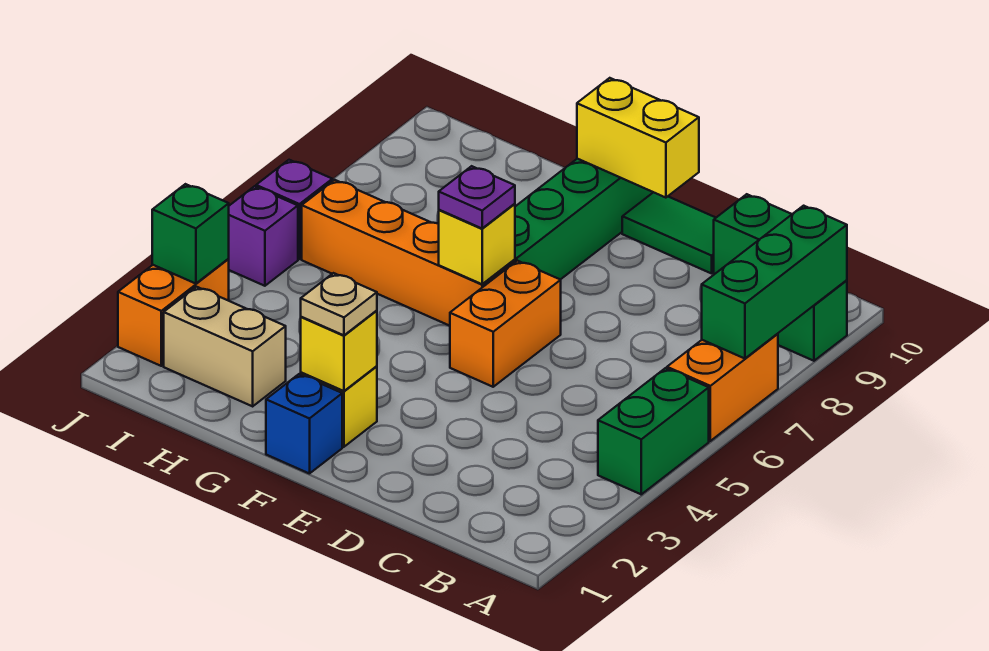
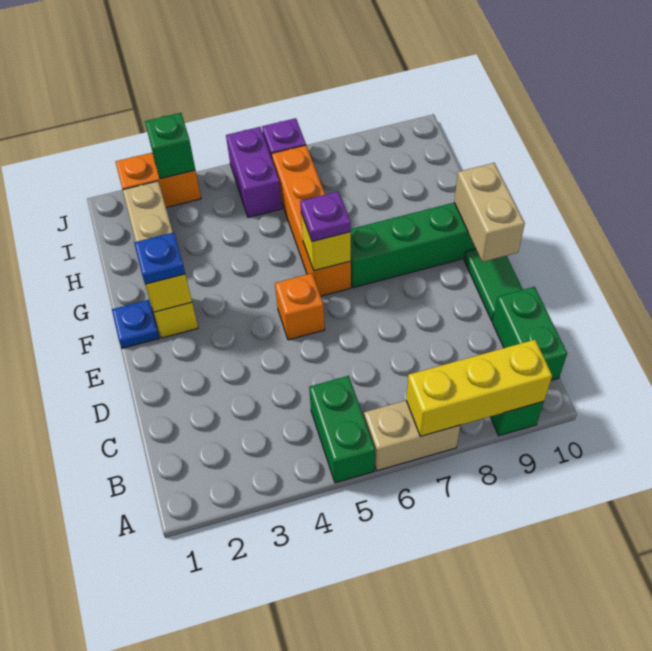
green 1x2 brick [598,368,709,494] -> green 1x2 brick turned to [309,376,375,483]
orange 1x2 brick [667,334,778,441] -> tan 1x2 brick [364,401,460,471]
green 1x3 brick [702,206,847,359] -> yellow 1x3 brick [406,340,552,436]
orange 1x2 brick [450,261,561,387] -> orange 1x1 brick [275,273,325,340]
yellow 1x2 brick [577,78,699,198] -> tan 1x2 brick [454,163,525,262]
blue 1x1 brick [266,374,342,474] -> blue 1x1 plate [112,300,159,348]
tan 1x1 plate [301,273,377,335] -> blue 1x1 plate [134,232,185,284]
purple 1x1 brick [229,186,298,286] -> purple 1x2 brick [226,127,282,217]

